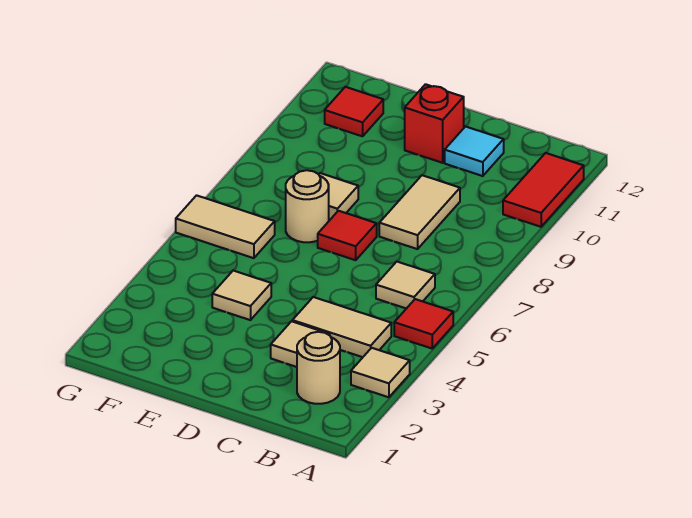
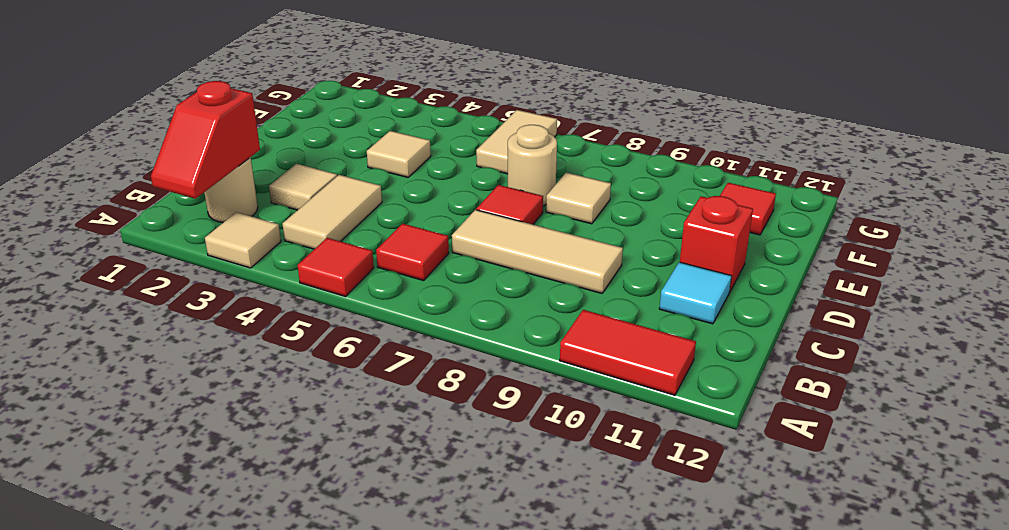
none -> red 1x2 slope [151,81,260,199]
tan 1x1 tile [376,262,435,309] -> red 1x1 tile [376,223,449,281]
tan 1x2 tile [379,175,460,249] -> tan 1x3 tile [452,210,623,293]

